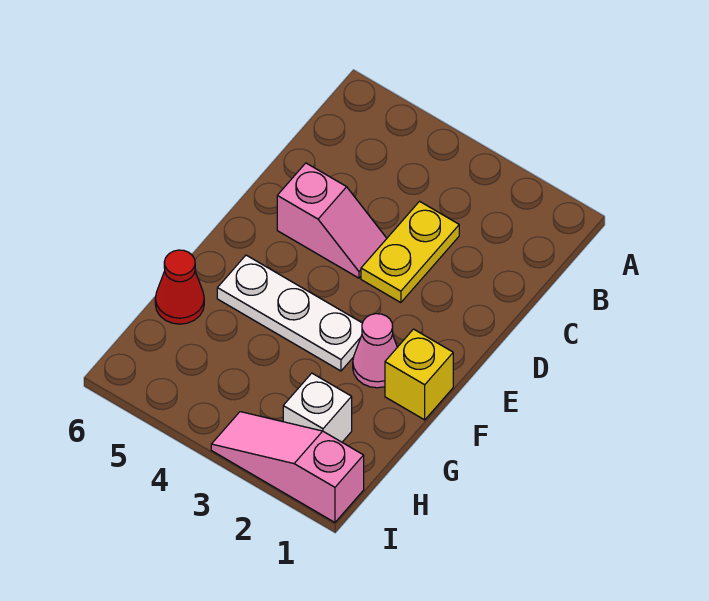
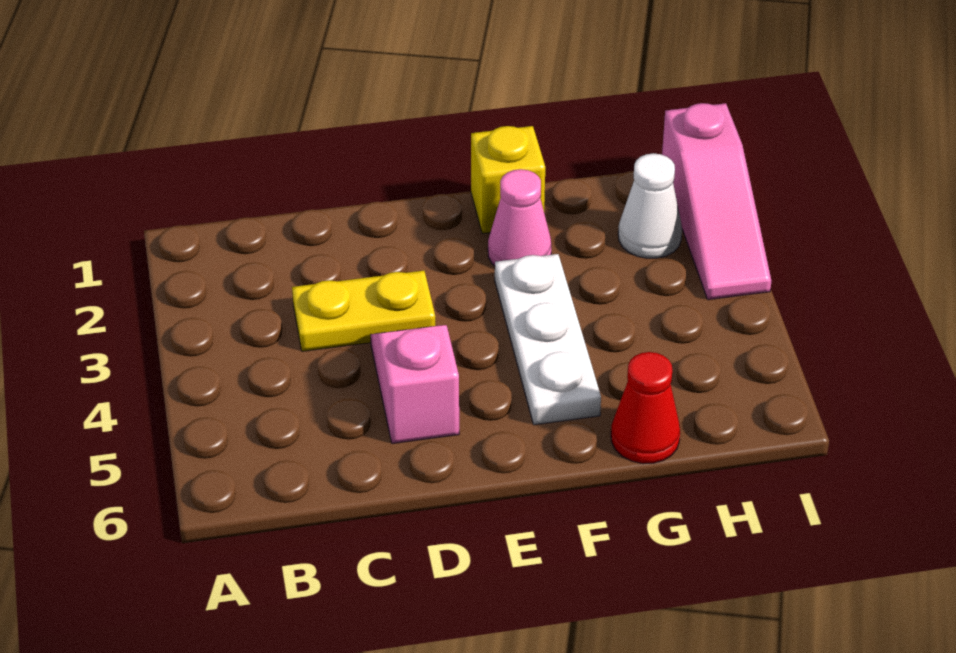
white 1x1 brick [283,373,352,442] -> white 1x1 cone [618,153,682,258]

